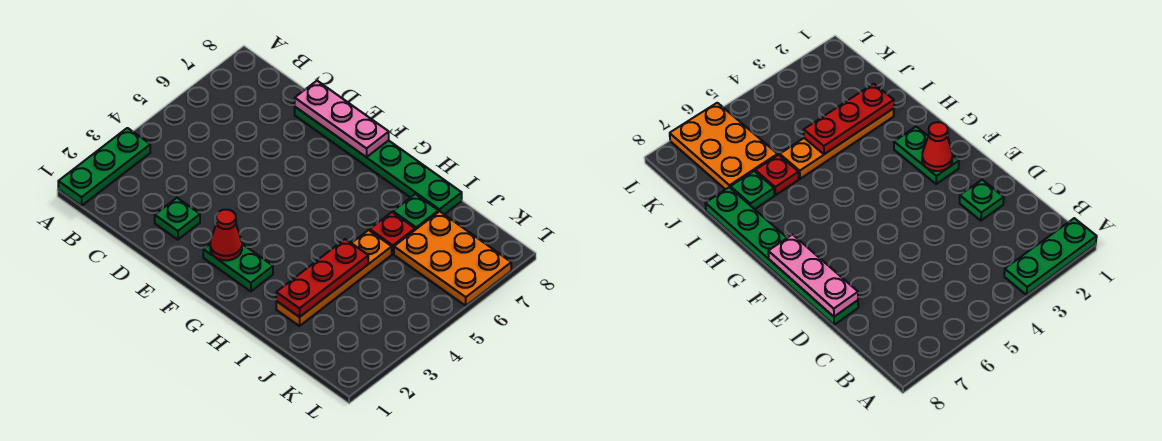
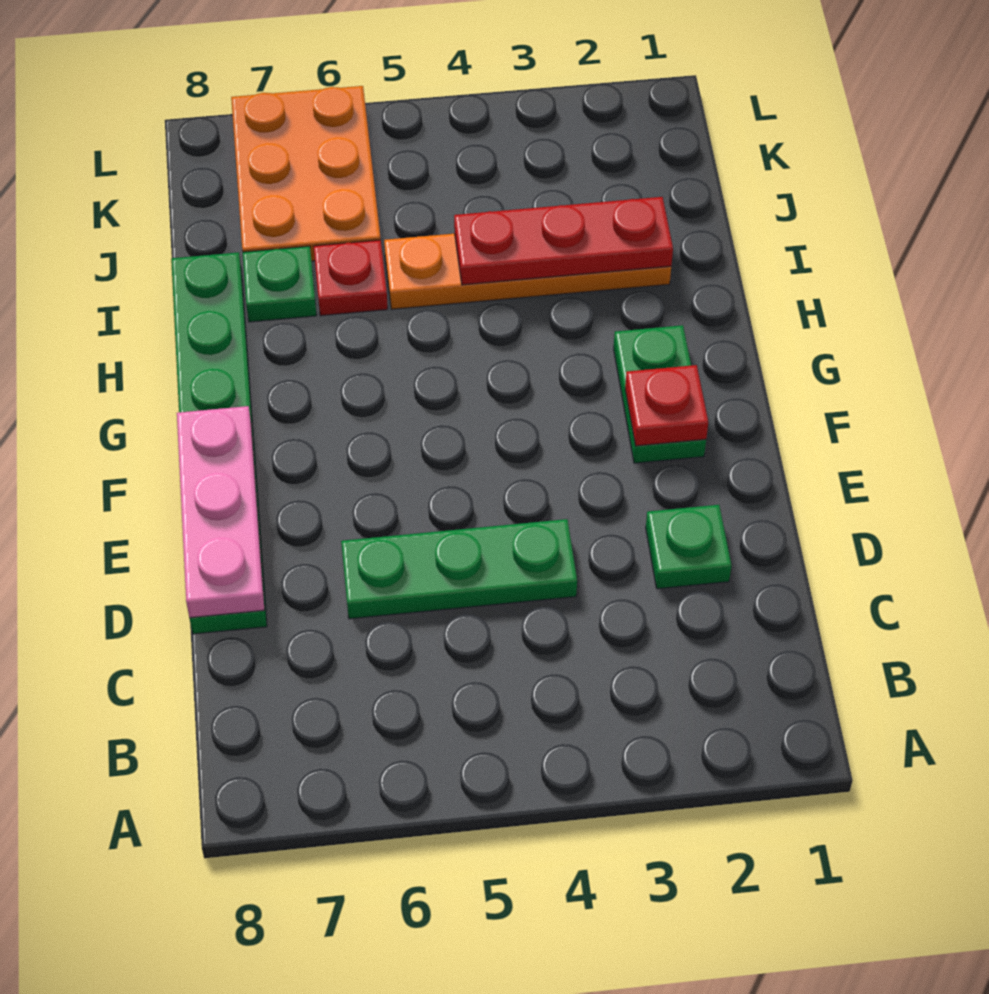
green 1x3 plate [58,128,150,206] -> green 1x3 plate moved to [341,519,577,619]
red 1x1 cone [210,210,242,260] -> red 1x1 plate [625,365,708,446]

